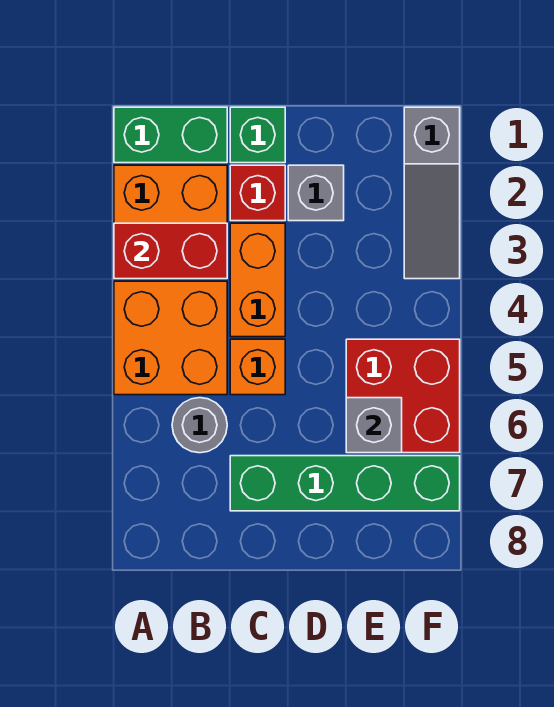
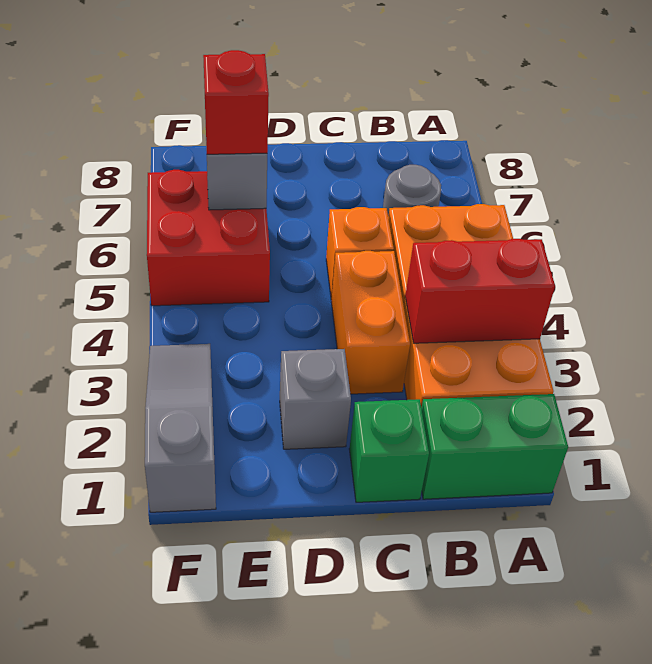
red 1x1 brick [230,165,285,221] -> red 1x1 brick moved to [203,50,269,154]
green 1x4 brick [230,456,460,511] -> none

